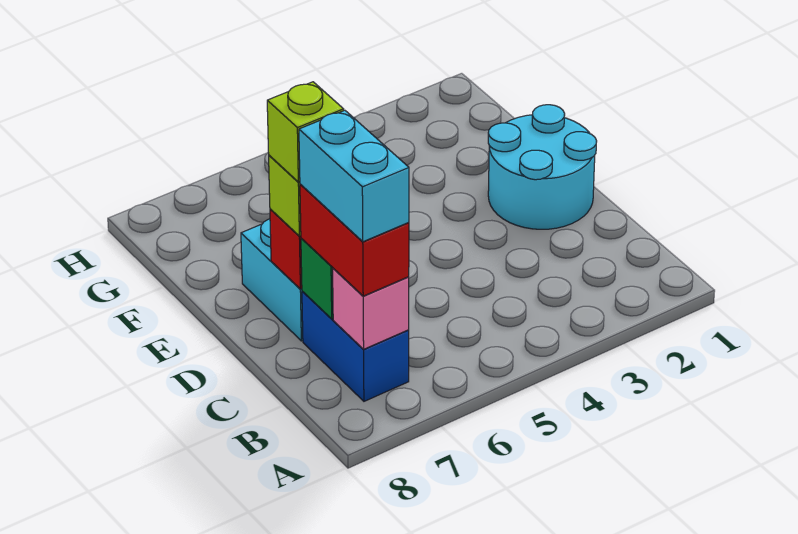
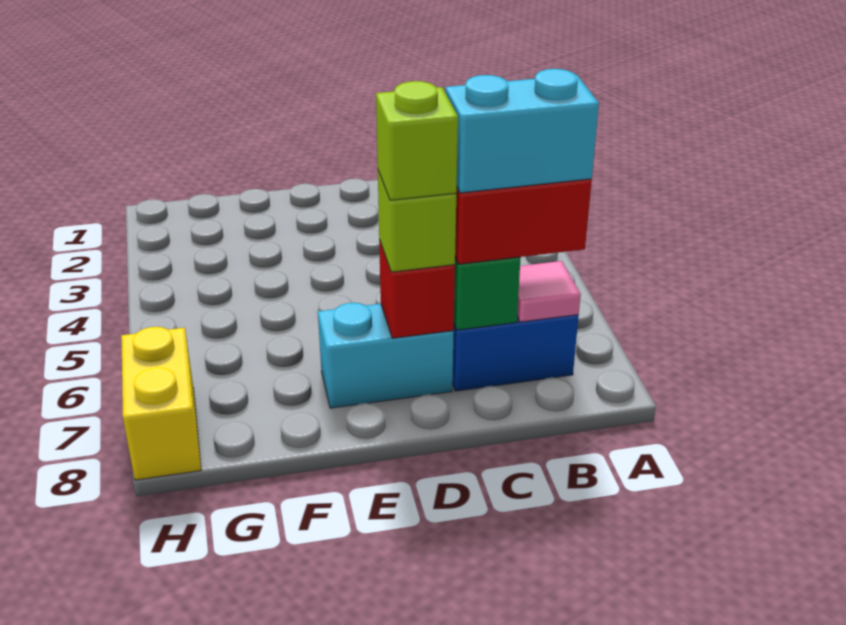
pink 1x1 brick [333,268,409,349] -> pink 1x1 tile [517,261,581,322]
cyan 2x2 round brick [488,105,597,229] -> none
none -> yellow 1x2 brick [121,327,201,480]

